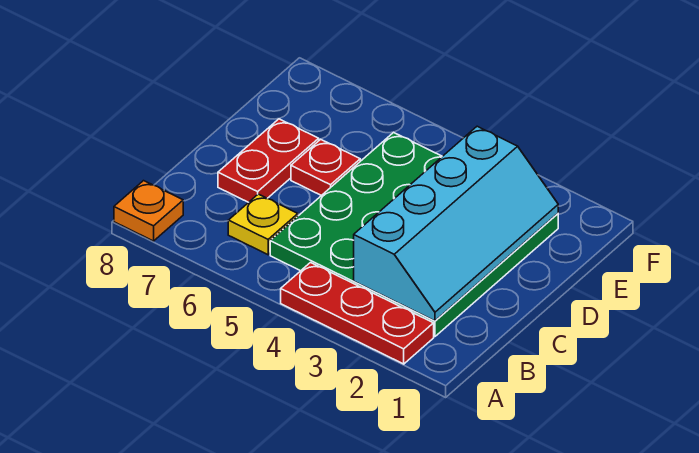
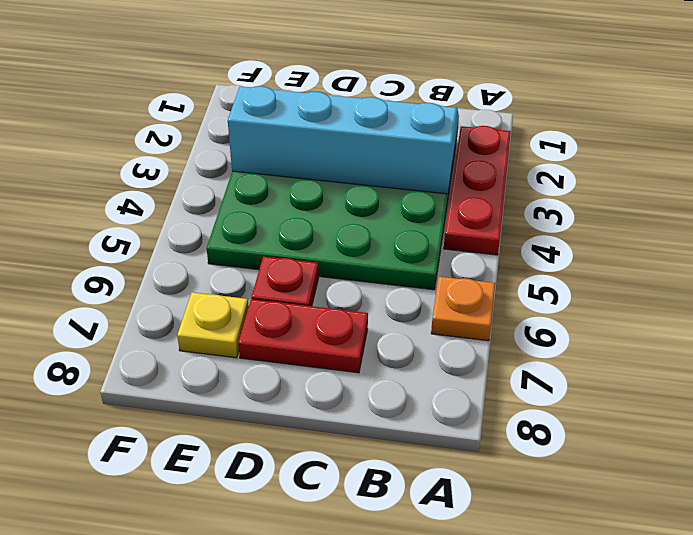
orange 1x1 plate [114,181,183,241] -> orange 1x1 plate moved to [431,276,495,341]
yellow 1x1 plate [228,194,298,255] -> yellow 1x1 plate moved to [177,292,249,358]

